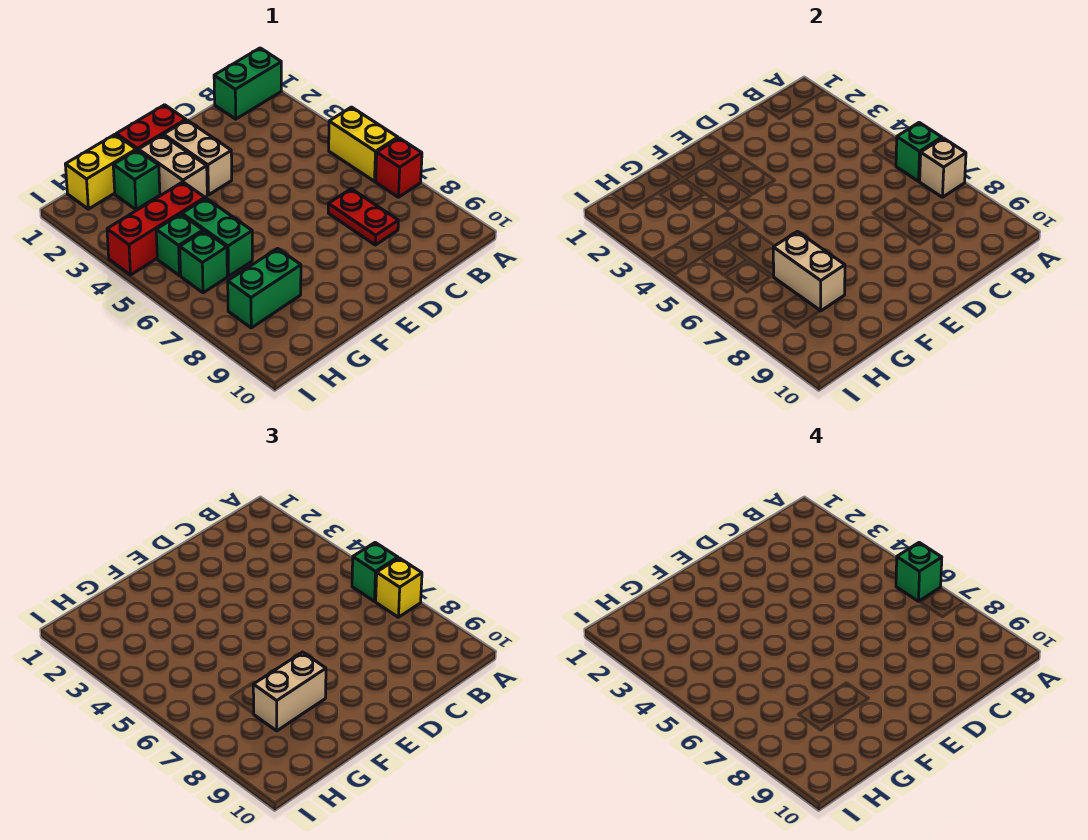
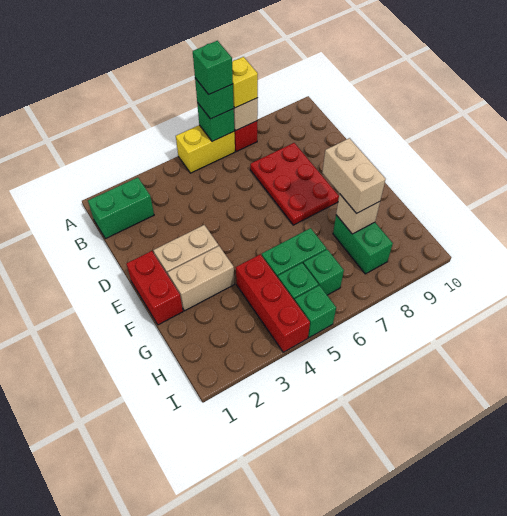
green 1x2 brick [214,48,281,119] -> green 1x2 brick turned to [88,177,154,239]
red 1x2 plate [328,189,398,245] -> red 2x3 plate [250,143,339,225]
yellow 1x2 brick [65,135,136,209] -> none
green 1x1 brick [113,150,160,210] -> green 1x1 brick moved to [295,285,336,338]
tan 1x2 brick [773,232,845,311] -> tan 1x1 brick [336,194,380,234]

